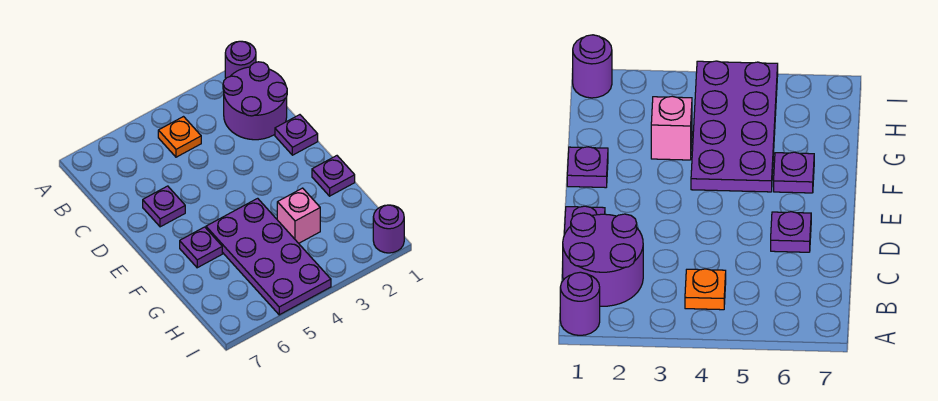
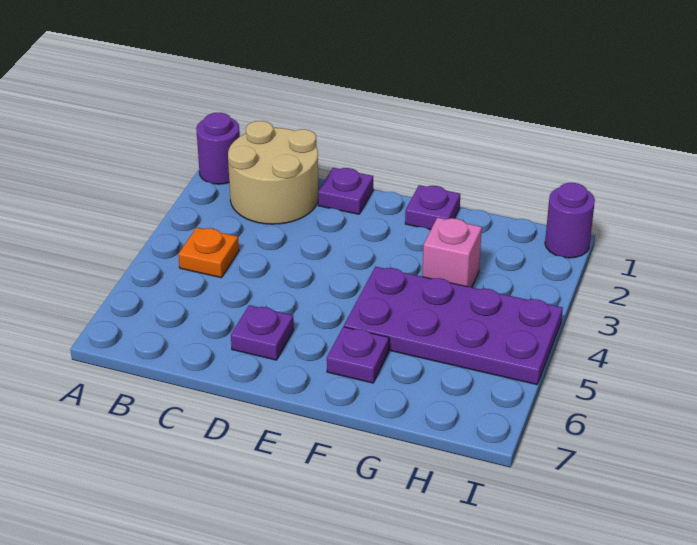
purple 2x2 round brick [223,62,287,140] -> tan 2x2 round brick [228,121,318,224]

